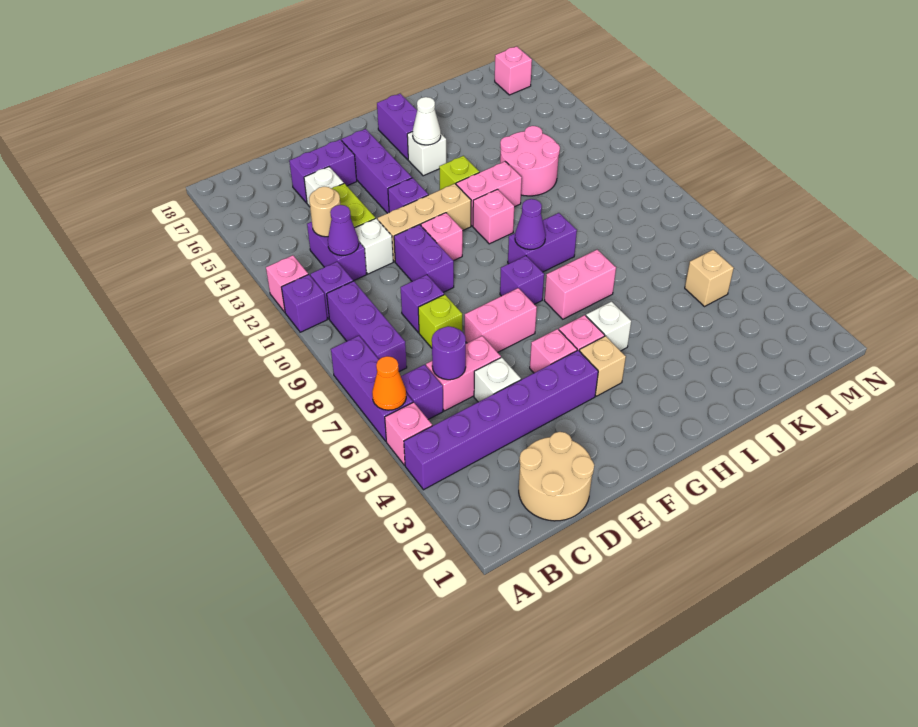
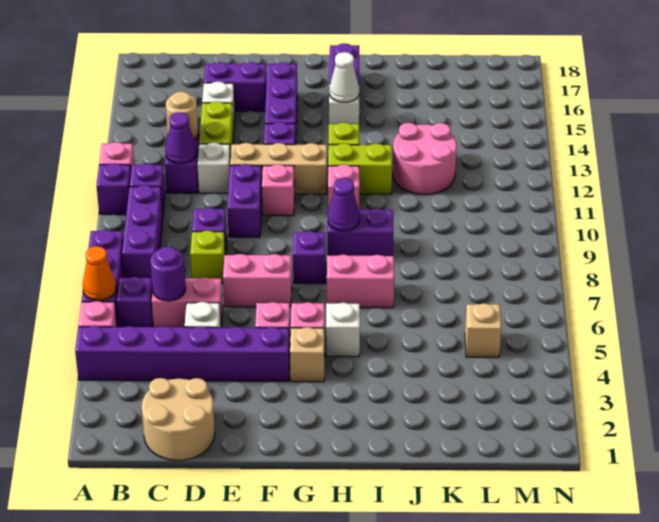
pink 1x2 brick [456,162,522,226] -> lime 1x2 brick [328,143,392,194]
pink 1x1 brick [495,46,532,95] -> none

